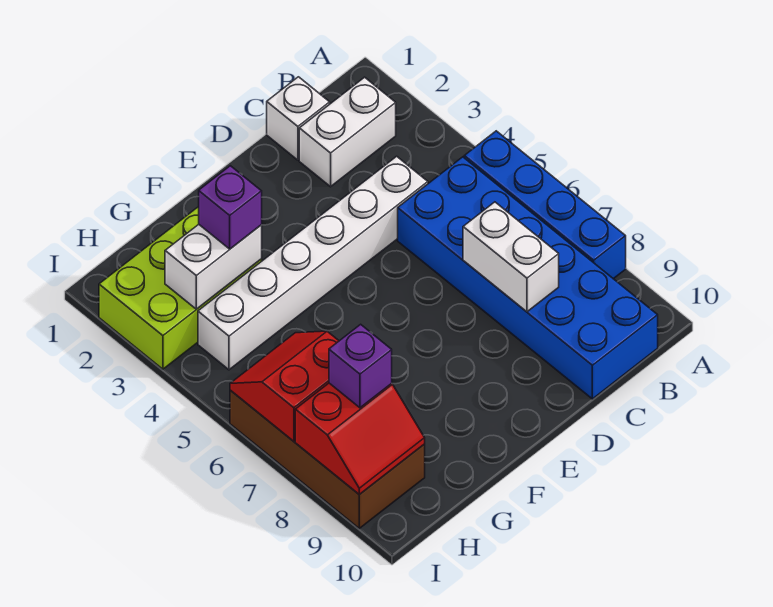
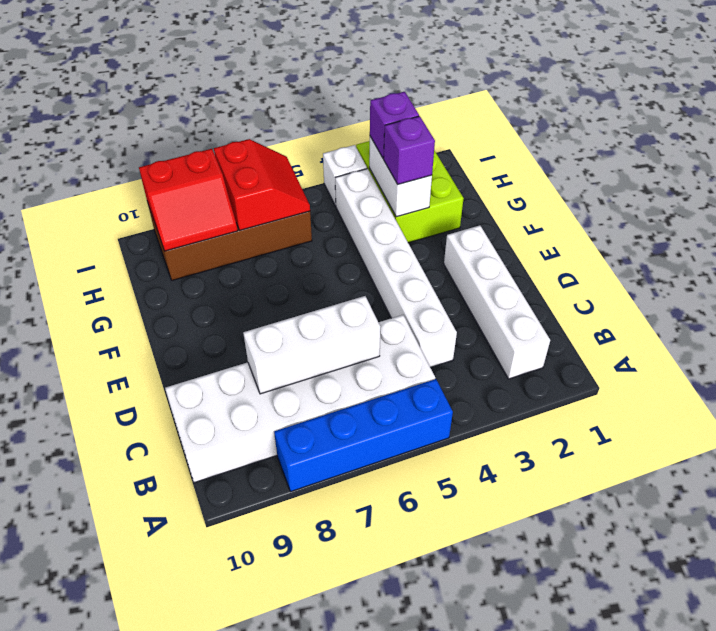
white 1x2 brick [299,77,396,187] -> white 1x4 brick [444,225,550,379]
blue 2x6 brick [398,157,658,399] -> white 2x6 brick [165,315,435,483]
white 1x1 brick [267,77,330,160] -> white 1x1 brick moved to [323,145,367,206]
white 1x2 brick [463,202,559,312] -> white 1x3 brick [243,296,380,394]
red 2x2 slope [295,383,425,495] -> red 2x2 slope turned to [139,149,238,251]
purple 1x1 brick [329,324,392,408] -> purple 1x1 brick moved to [370,92,419,159]

